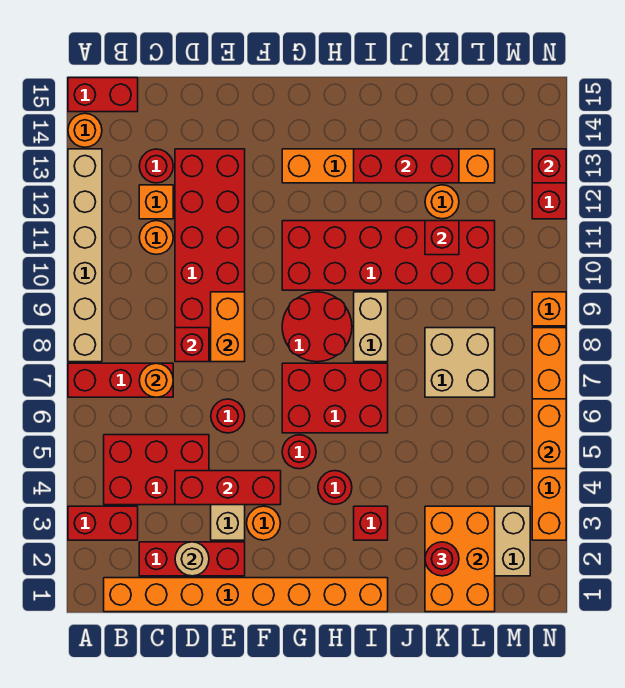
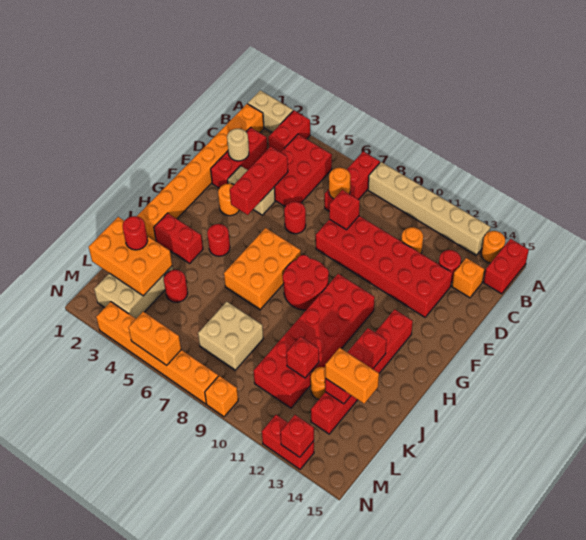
orange 1x1 brick [139,185,173,219] -> orange 1x1 brick moved to [452,258,484,298]
orange 1x2 brick [211,292,245,362] -> orange 1x2 brick moved to [325,348,379,404]
red 1x1 round brick [282,435,316,469] -> red 1x1 round brick moved to [164,270,188,302]
red 2x3 brick [282,363,388,433] -> orange 2x3 brick [224,228,301,310]
orange 1x6 brick [282,149,495,183] -> red 1x6 brick [311,309,413,434]
red 1x1 brick [354,506,388,540] -> red 1x2 brick [154,213,203,263]
tan 1x2 brick [354,292,388,362] -> tan 1x2 brick moved to [248,90,293,132]

